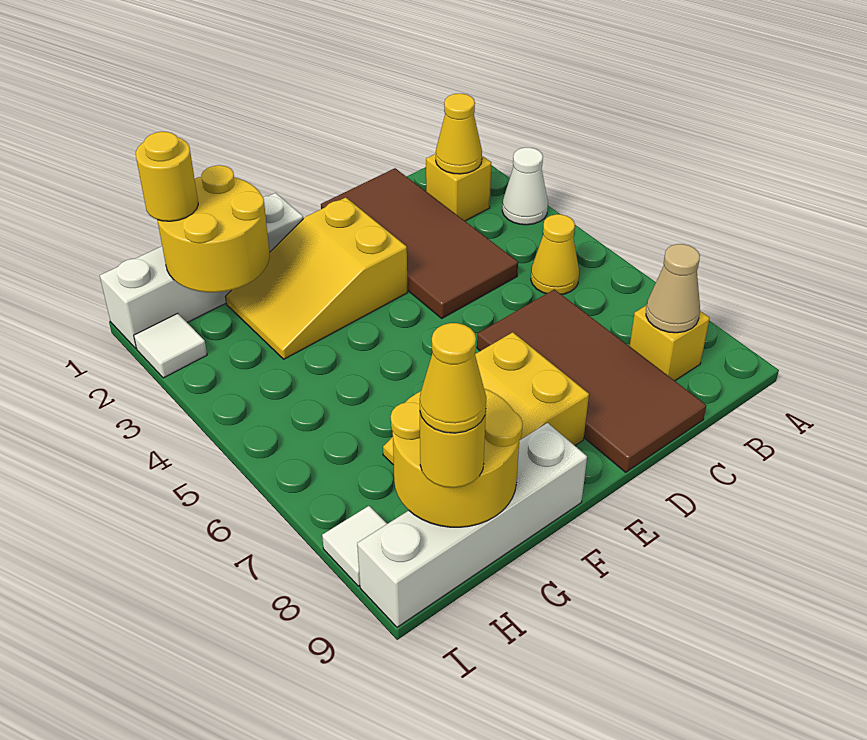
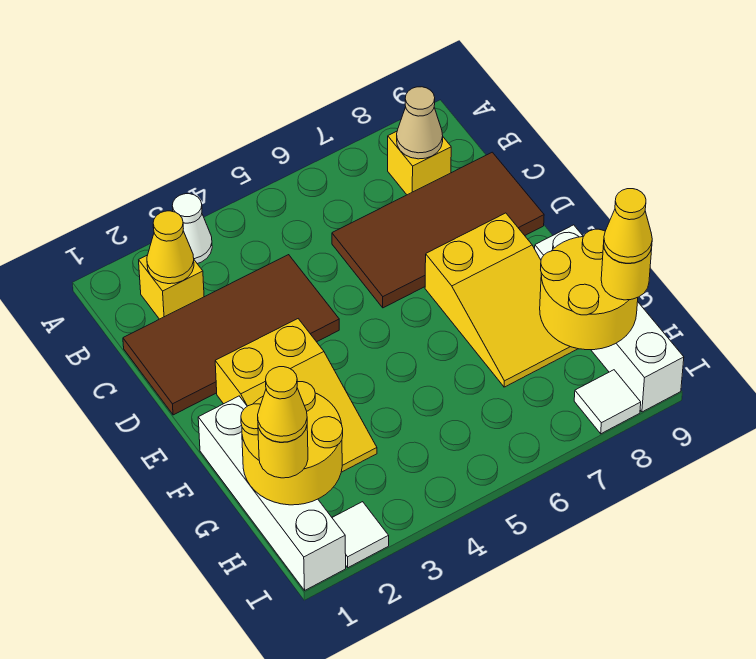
yellow 1x1 cone [531,214,579,295] -> yellow 1x1 cone moved to [258,367,307,442]

